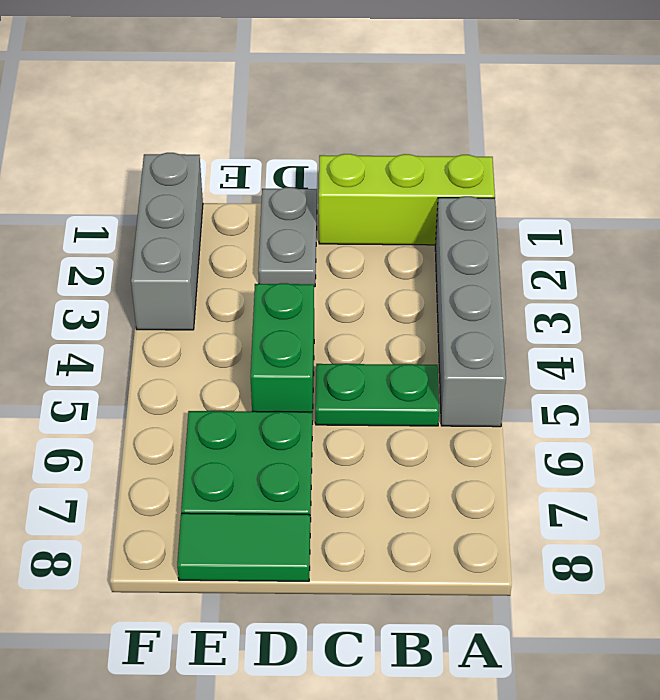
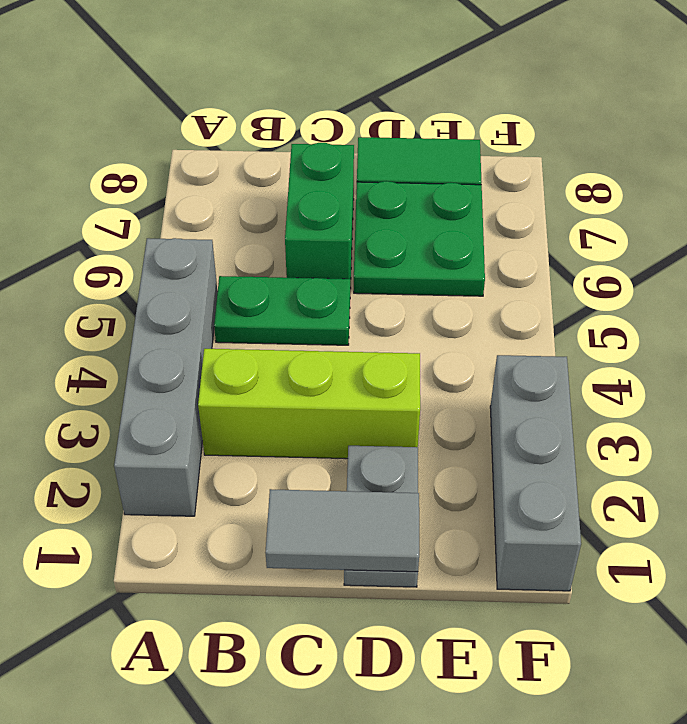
lime 1x3 brick [319,154,495,245] -> lime 1x3 brick moved to [198,349,420,459]
none -> grey 1x2 tile [265,489,419,572]
green 1x2 brick [250,283,314,424] -> green 1x2 brick moved to [285,143,354,289]

